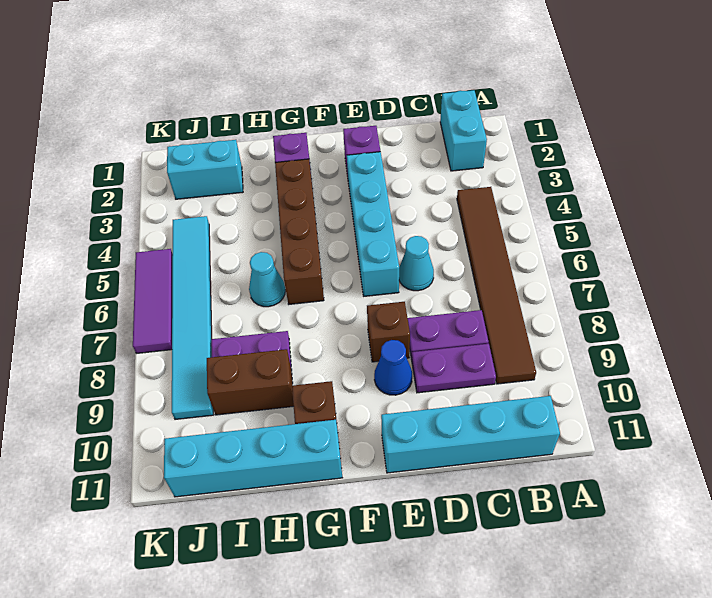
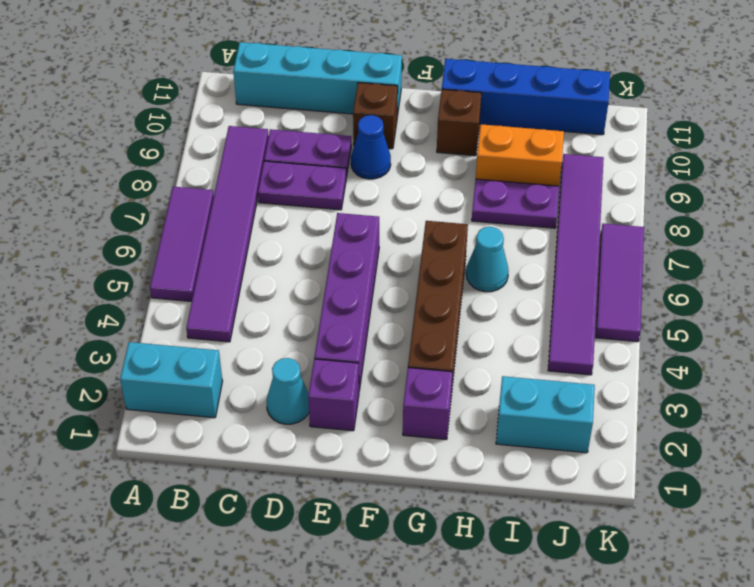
none -> purple 1x3 tile [150,187,214,302]
cyan 1x2 brick [440,90,487,171] -> cyan 1x2 brick turned to [120,342,223,418]
brown 1x6 tile [457,187,536,384] -> purple 1x6 tile [186,126,269,342]
cyan 1x1 cone [399,236,434,291] -> cyan 1x1 cone moved to [267,358,309,424]
cyan 1x4 brick [347,152,399,296] -> purple 1x4 brick [314,213,379,390]
brown 1x1 brick [367,302,410,362] -> brown 1x1 brick moved to [353,83,398,149]
cyan 1x4 brick [164,420,342,497] -> blue 1x4 brick [442,59,610,135]
brown 1x2 brick [207,349,294,415] -> orange 1x2 brick [476,124,564,186]
cyan 1x6 tile [172,216,213,419] -> purple 1x6 tile [548,154,604,375]

